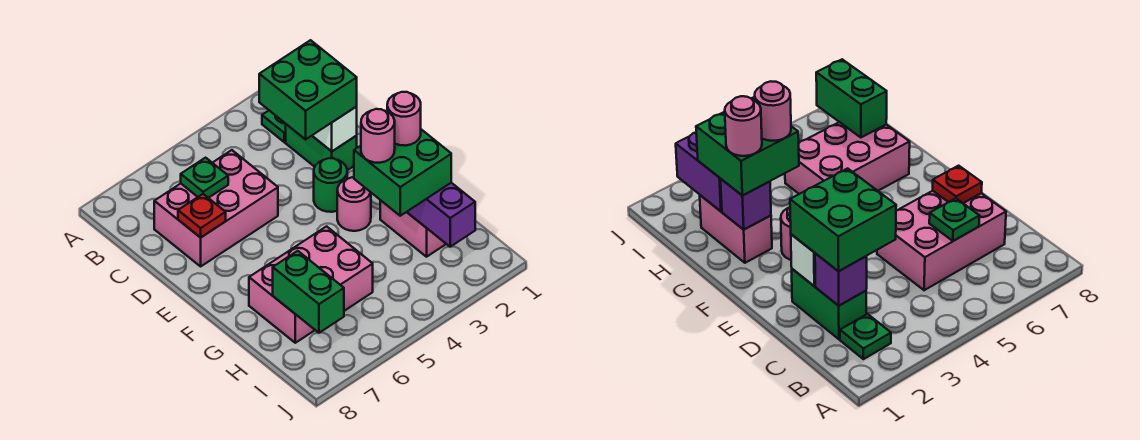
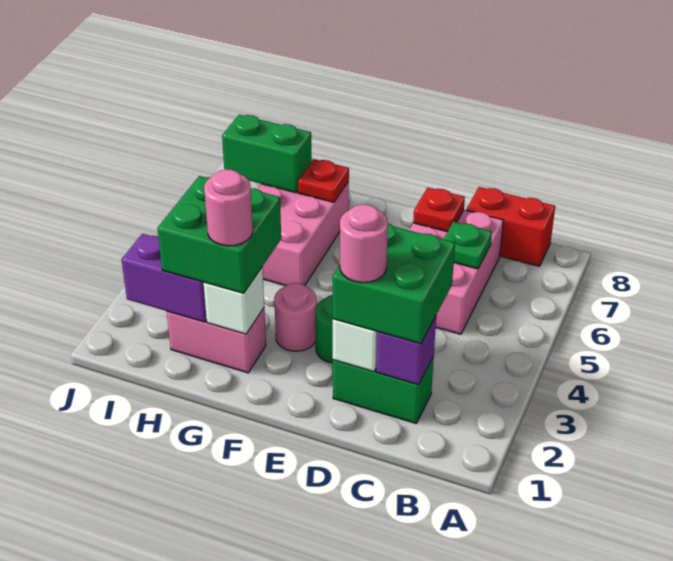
green 1x1 plate [262,111,286,142] -> none
none -> red 1x2 brick [466,187,555,266]
purple 1x1 brick [721,179,771,230] -> white 1x1 brick [204,267,264,334]
pink 1x1 round brick [361,109,395,163] -> pink 1x1 round brick moved to [340,204,388,283]
none -> red 1x1 plate [298,159,349,202]

